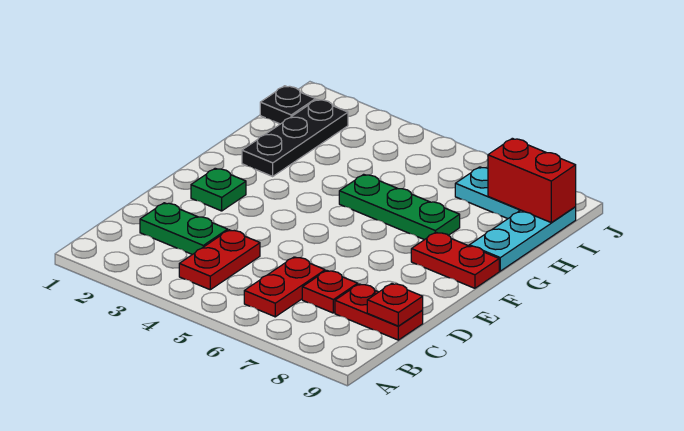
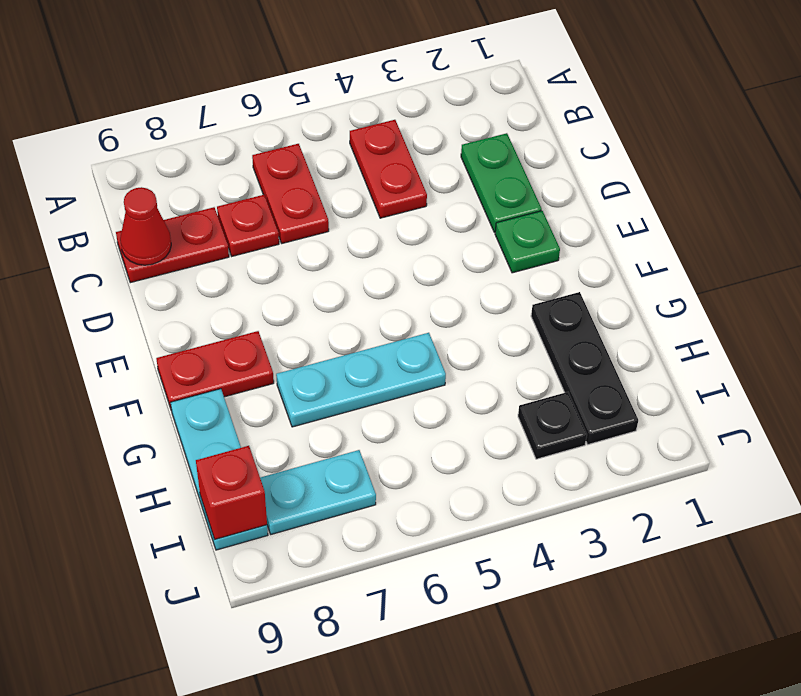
green 1x2 plate [140,203,228,255] -> green 1x2 plate turned to [461,133,542,233]
red 1x1 plate [367,284,423,326] -> red 1x1 cone [120,187,171,265]
green 1x3 plate [339,174,460,240] -> cyan 1x3 plate [276,333,446,427]
black 1x1 plate [260,86,316,124] -> black 1x1 plate moved to [518,392,587,459]
red 1x2 brick [488,138,576,223] -> red 1x1 brick [196,446,267,539]

